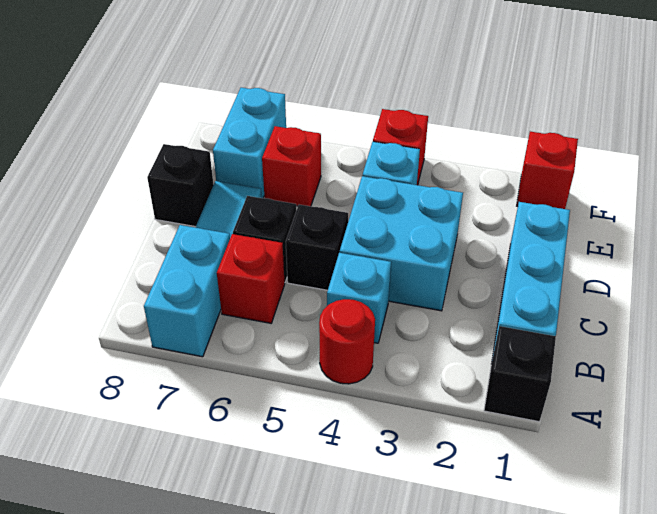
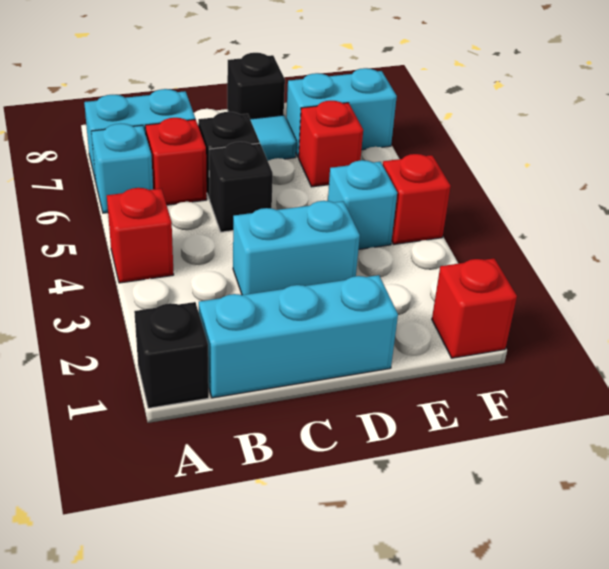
red 1x1 round brick [319,299,375,384] -> red 1x1 brick [107,188,174,283]
cyan 1x1 brick [327,253,391,343] -> cyan 1x1 brick moved to [91,124,153,213]
cyan 2x2 brick [340,176,463,311] -> cyan 1x2 brick [233,201,360,295]

